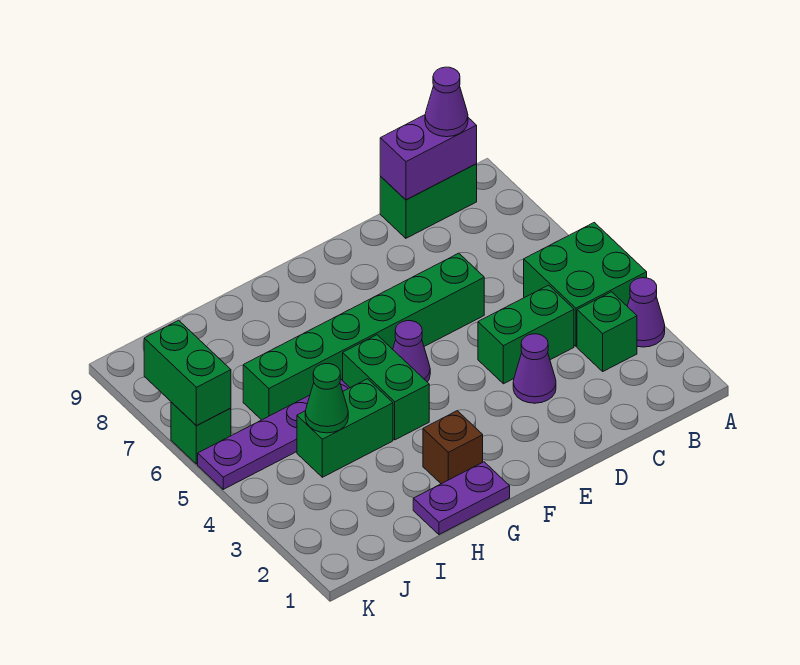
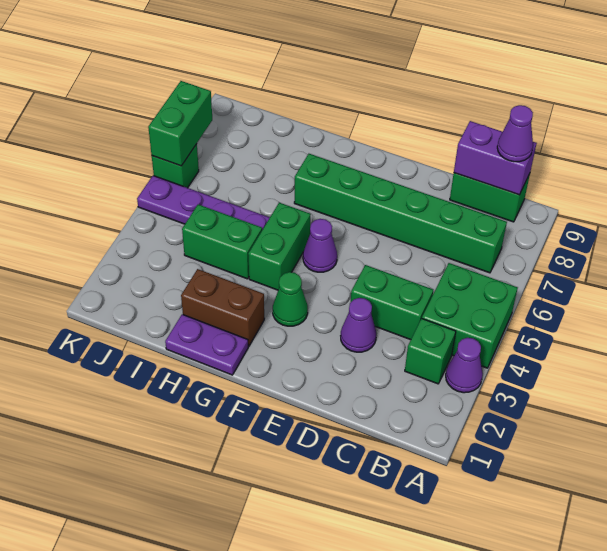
green 1x6 brick [243,253,484,420] -> green 1x6 brick moved to [294,154,507,273]
brown 1x1 brick [423,411,483,484] -> brown 1x2 brick [181,269,264,346]
green 1x1 cone [305,364,348,433] -> green 1x1 cone moved to [273,272,308,326]

